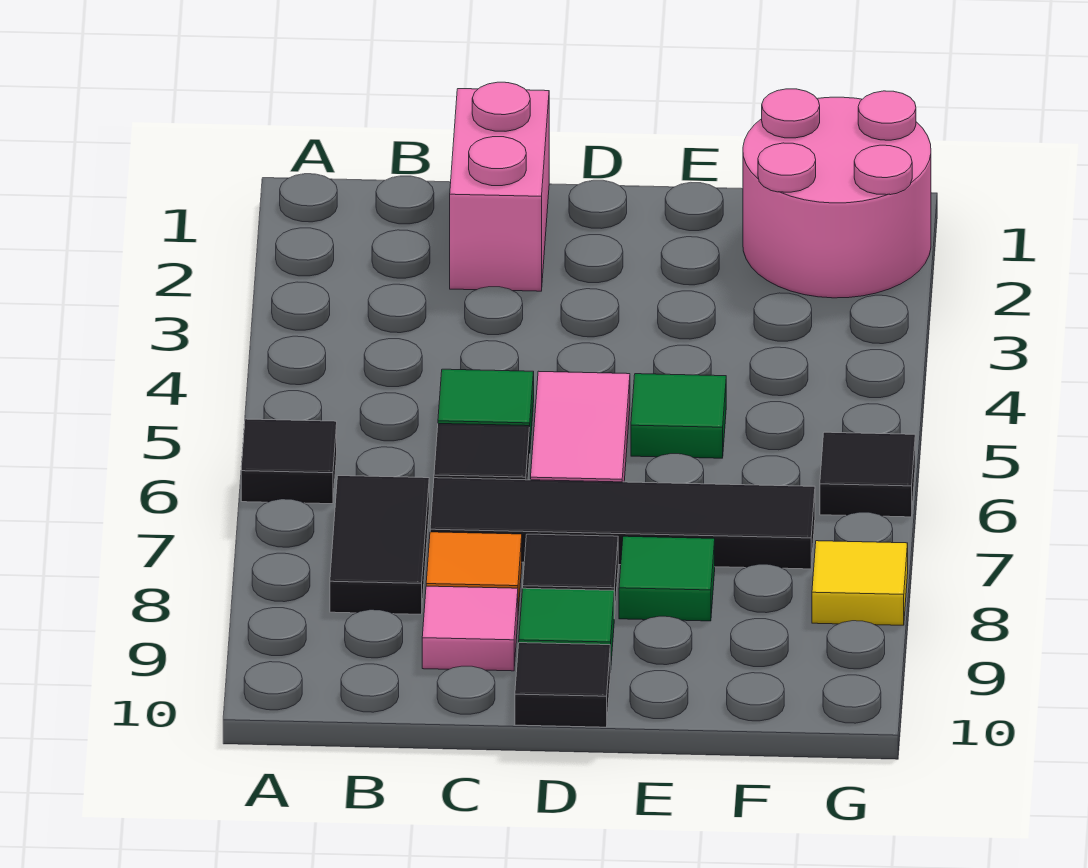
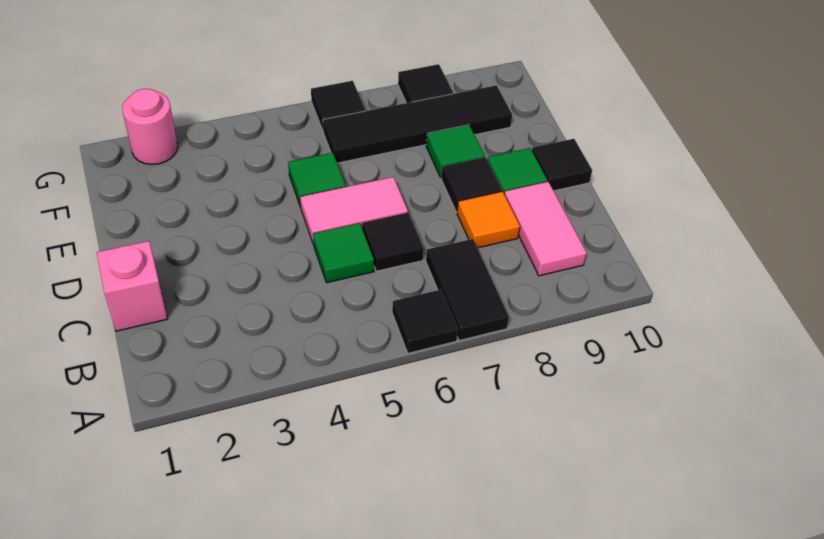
black 1x2 tile [330,476,429,614] -> black 1x2 tile turned to [426,239,509,341]
pink 1x2 brick [450,82,549,291] -> pink 1x1 brick [97,241,168,331]
black 1x4 tile [430,478,815,569] -> black 1x4 tile turned to [323,85,512,163]
pink 1x1 tile [422,586,518,671] -> pink 1x2 tile [504,182,587,276]
pink 2x2 round brick [743,89,931,298] -> pink 1x1 round brick [122,89,178,164]
yellow 1x1 tile [812,541,908,625] -> black 1x1 tile [398,64,453,103]

